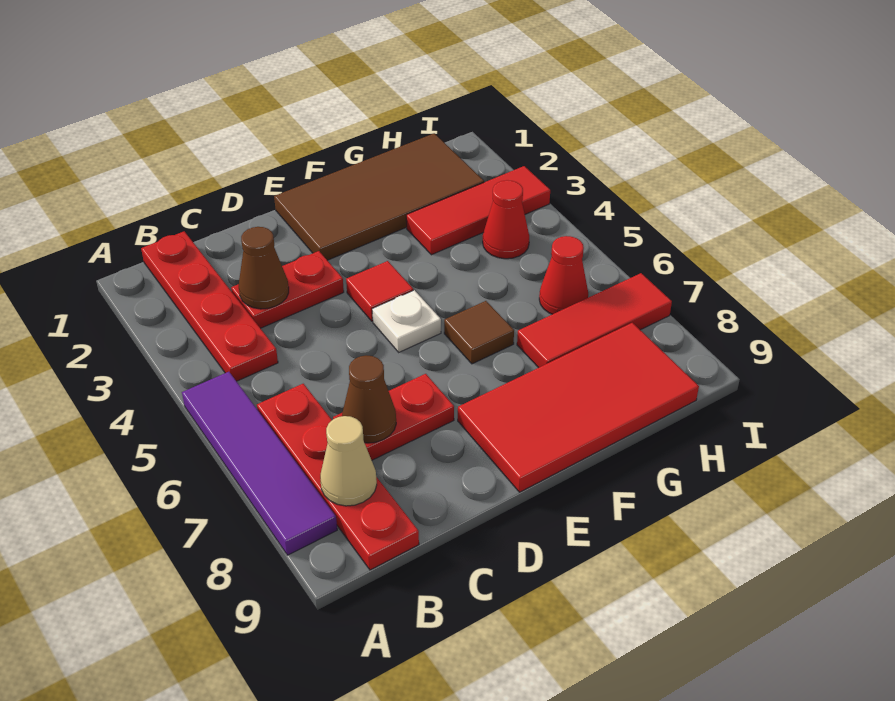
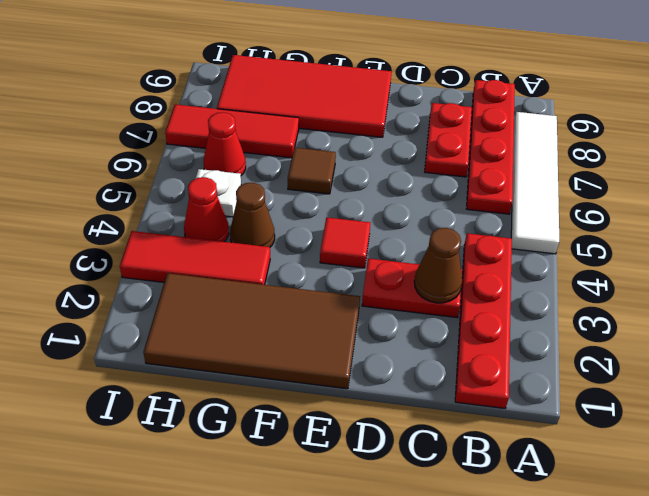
purple 1x4 tile [182,372,337,555] -> white 1x4 tile [511,112,559,254]
tan 1x1 cone [320,416,377,506] -> none
red 1x2 plate [333,374,454,460] -> red 1x2 plate turned to [425,103,472,177]
brown 1x1 cone [342,355,396,443] -> brown 1x1 cone moved to [230,183,275,247]
white 1x1 plate [372,290,441,352] -> white 1x1 plate moved to [195,169,241,217]

